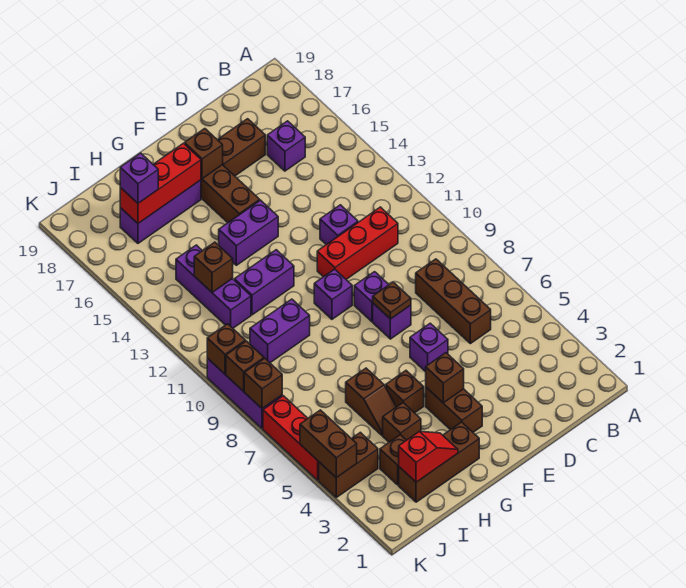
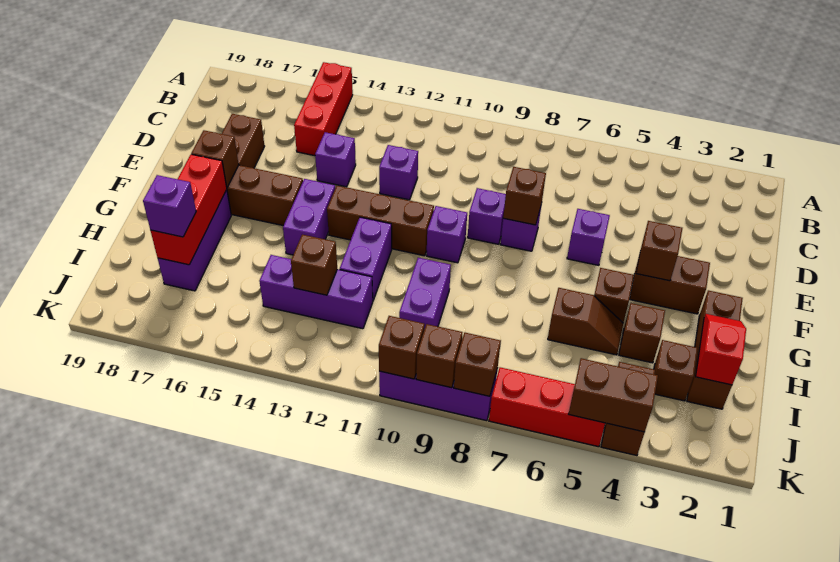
brown 1x3 brick [416,259,491,344] -> brown 1x3 brick moved to [327,186,434,256]
red 1x3 brick [317,207,398,279] -> red 1x3 brick moved to [294,62,353,156]
purple 1x1 brick [267,121,305,171] -> purple 1x1 brick moved to [315,132,356,187]
brown 1x1 plate [373,282,411,319] -> brown 1x1 brick [503,167,546,225]

